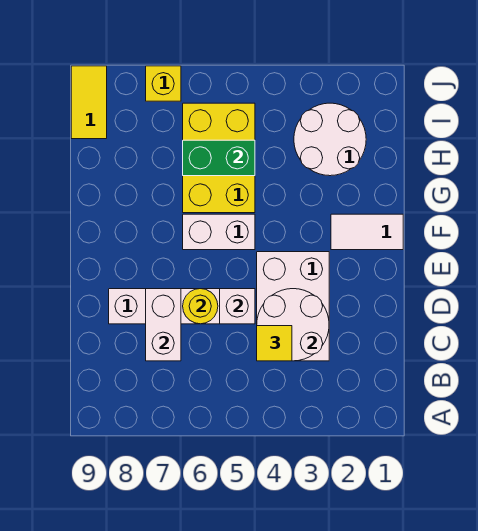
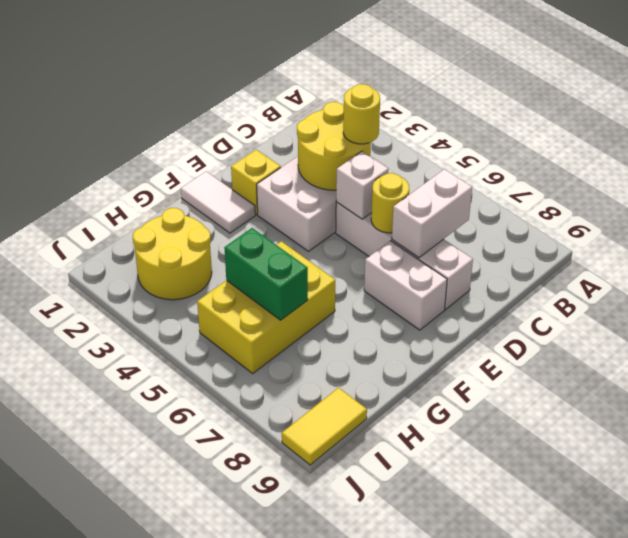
white 2x2 round brick [257,289,329,361] -> yellow 2x2 round brick [297,102,371,190]
yellow 1x1 tile [257,326,292,361] -> yellow 1x1 round brick [343,84,380,144]
white 1x2 brick [183,214,255,250] -> white 1x2 brick moved to [364,241,447,330]
white 2x2 round brick [294,103,366,176] -> yellow 2x2 round brick [133,208,212,300]
yellow 1x1 brick [146,66,181,101] -> yellow 1x1 brick moved to [231,150,281,215]

